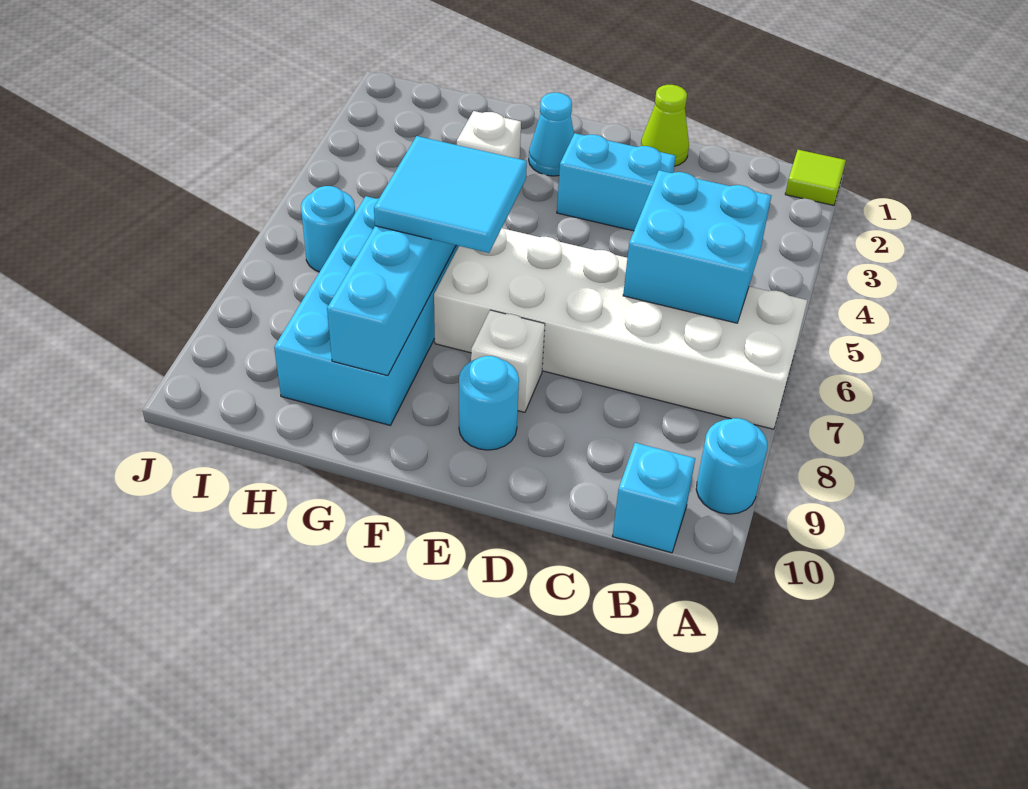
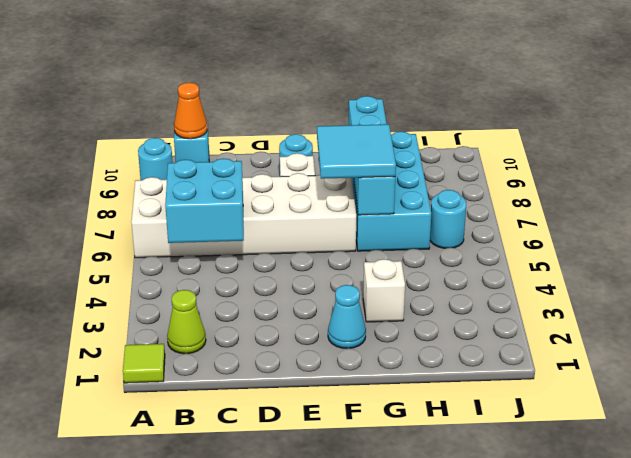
none -> orange 1x1 cone [174,83,207,139]
lime 1x1 cone [641,85,689,166] -> lime 1x1 cone moved to [167,290,206,354]
cyan 1x2 brick [557,133,676,231] -> none

